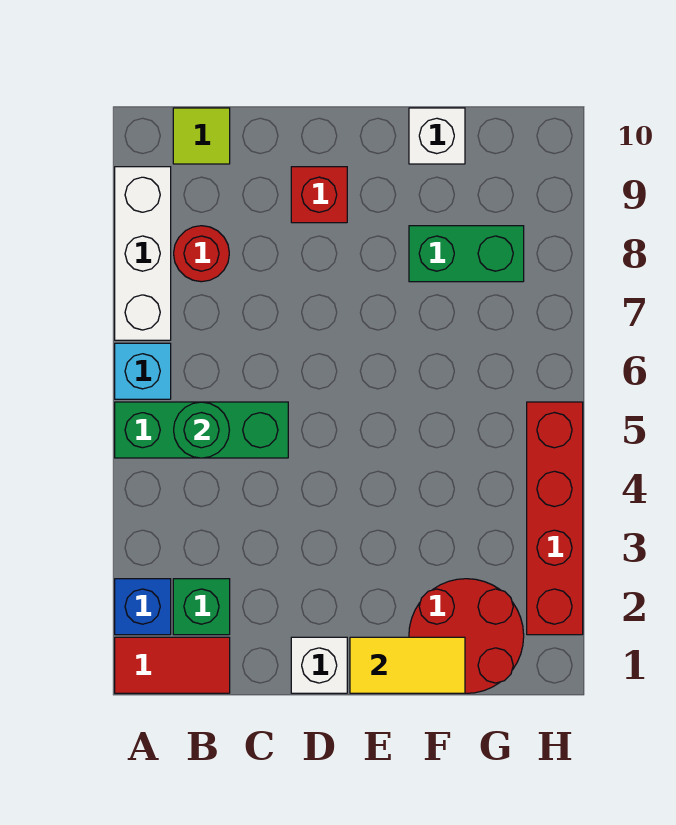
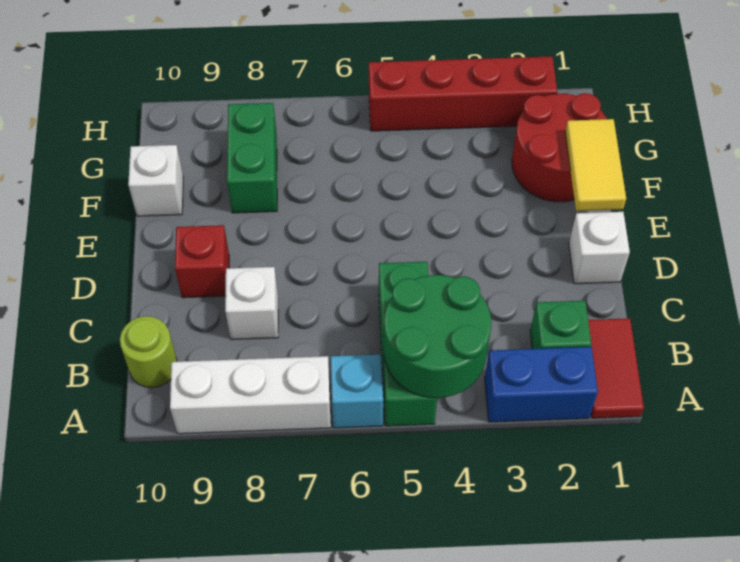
blue 1x1 brick [115,579,171,635] -> blue 1x2 brick [485,347,598,422]
green 1x1 round brick [174,402,229,458] -> green 2x2 round brick [384,275,491,398]
red 1x1 round brick [174,226,229,282] -> none
lime 1x1 tile [173,108,230,164] -> lime 1x1 round brick [120,316,177,388]
none -> white 1x1 brick [225,267,278,340]

